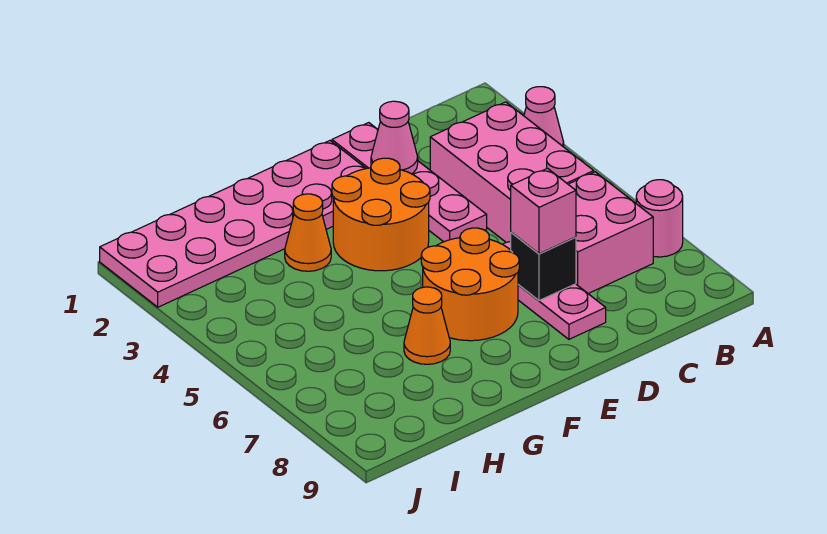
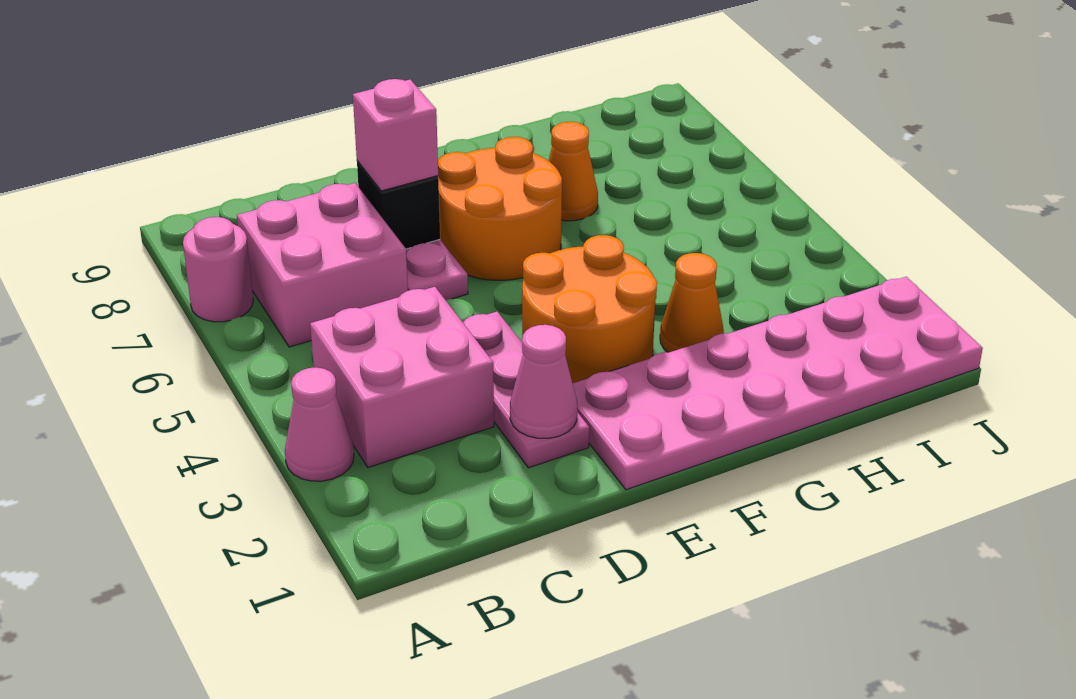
pink 2x3 brick [430,102,594,242] -> pink 2x2 brick [310,287,494,467]
pink 1x4 plate [332,123,487,242] -> pink 1x3 plate [463,312,589,468]

